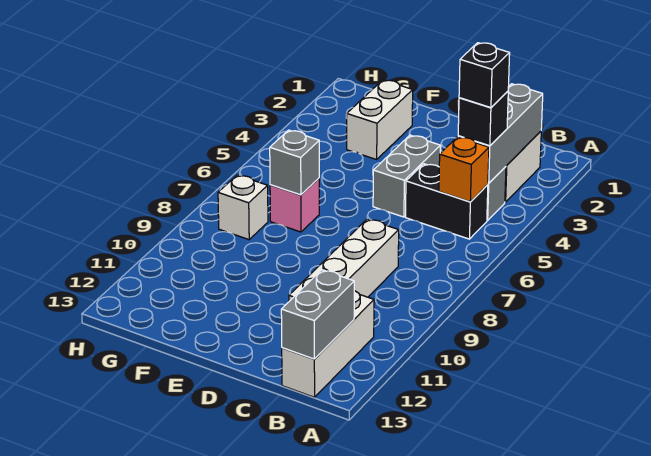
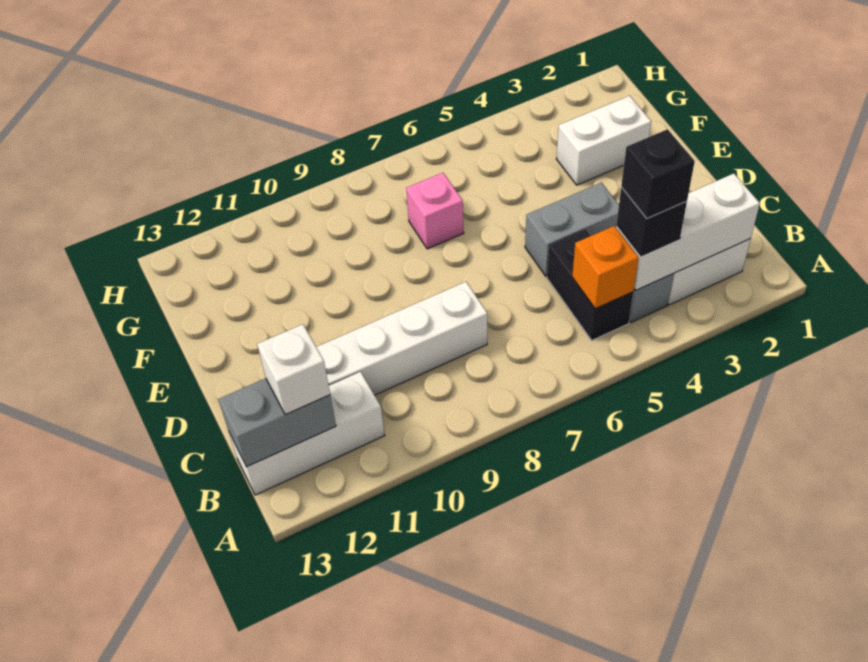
grey 1x3 brick [458,84,543,183] -> white 1x3 brick [616,174,760,290]
grey 1x1 brick [270,130,319,195] -> none
white 1x1 brick [218,175,268,240] -> white 1x1 brick moved to [257,324,330,415]

